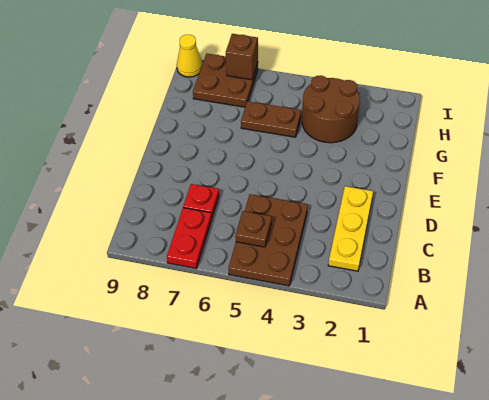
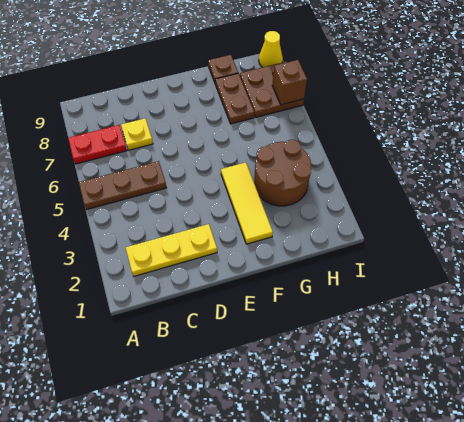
brown 2x3 plate [228,194,308,286] -> brown 1x3 plate [79,161,167,210]
brown 1x1 plate [236,211,271,247] -> brown 1x1 plate moved to [208,55,238,84]
red 1x1 plate [183,184,219,217] -> yellow 1x1 plate [121,118,153,150]
none -> yellow 1x3 tile [221,162,273,244]
brown 1x2 plate [241,101,301,137] -> brown 1x2 plate moved to [215,73,254,124]

